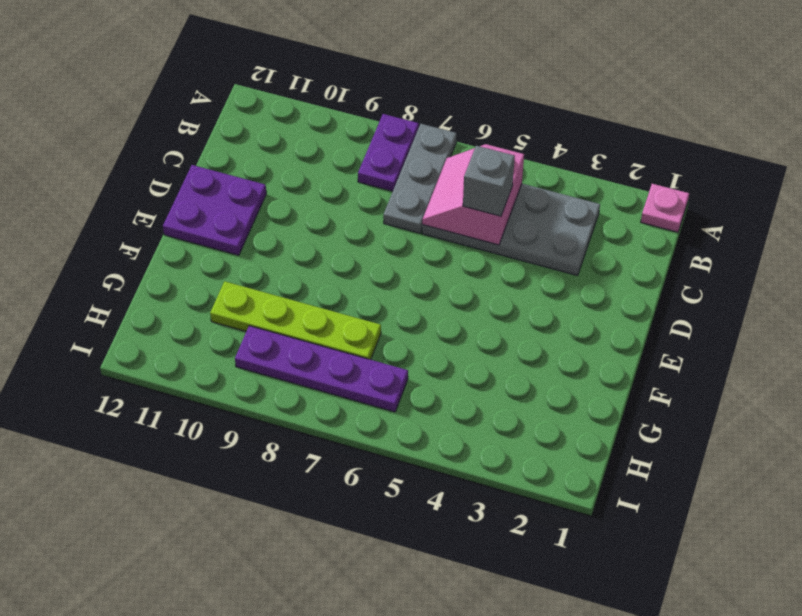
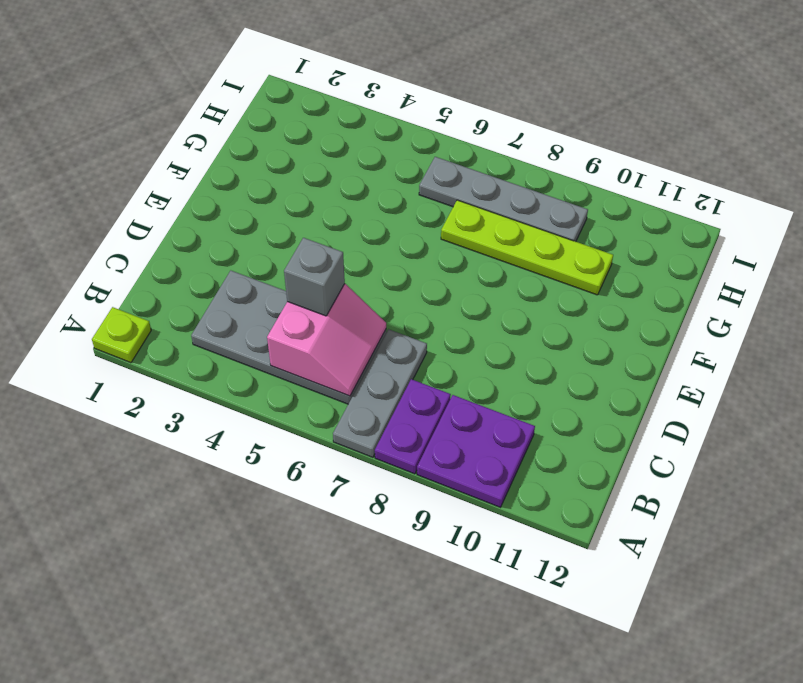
pink 1x1 plate [641,184,689,232] -> lime 1x1 plate [92,307,151,363]
purple 2x2 plate [163,165,266,255] -> purple 2x2 plate moved to [417,395,535,507]
purple 1x4 plate [235,326,408,412] -> grey 1x4 plate [419,157,588,242]

